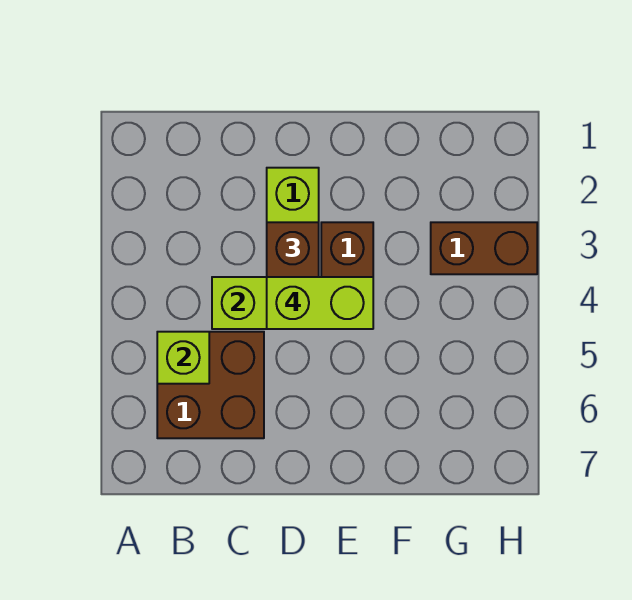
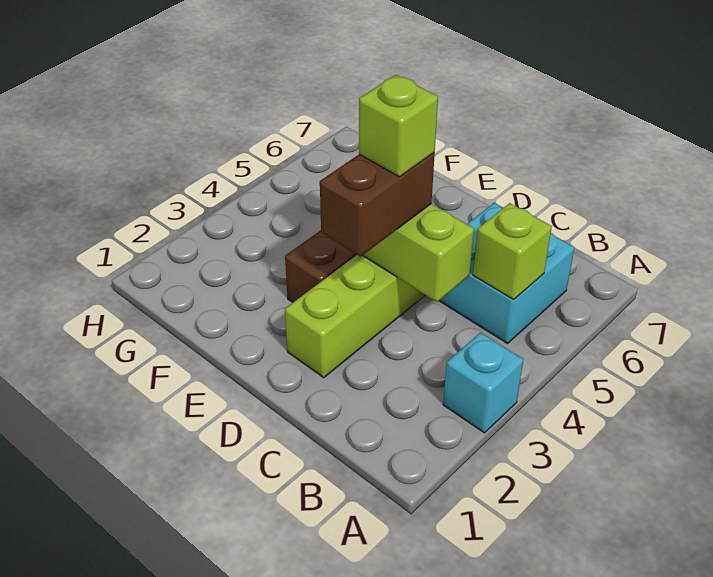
none -> cyan 1x1 brick [443,333,523,433]
brown 2x2 brick [157,332,264,438] -> cyan 2x2 brick [439,203,574,344]
lime 1x2 brick [267,277,373,329] -> lime 1x1 brick [359,75,438,177]
brown 1x2 brick [431,222,537,274] -> none

